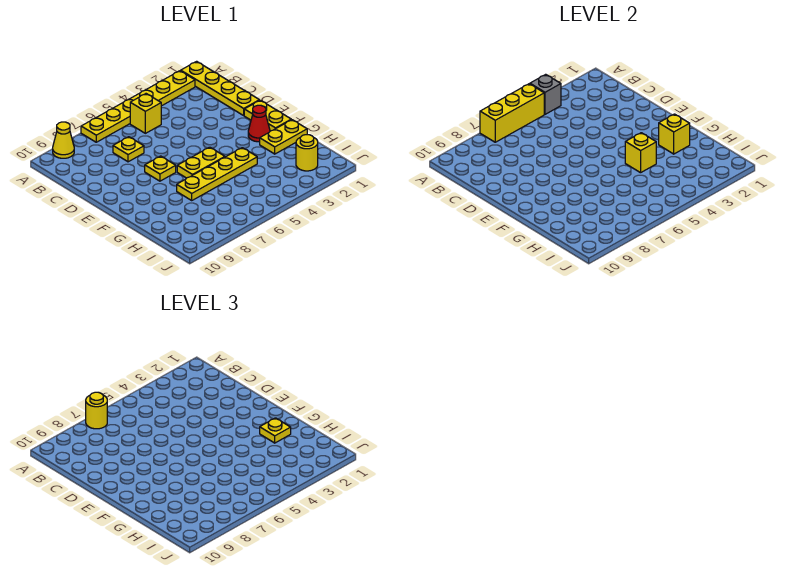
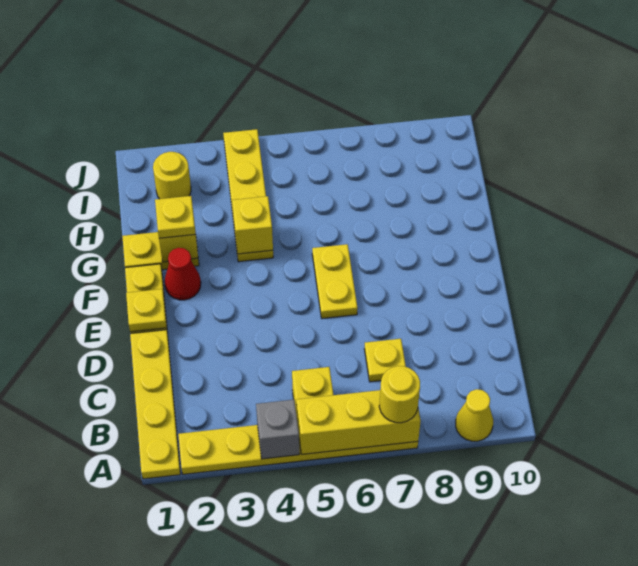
yellow 1x1 plate [145,156,176,181] -> yellow 1x1 plate moved to [126,289,167,332]
yellow 1x2 plate [177,147,225,178] -> yellow 1x2 plate turned to [312,244,358,319]
yellow 1x4 plate [177,148,257,200] -> yellow 1x4 plate turned to [223,129,273,262]

